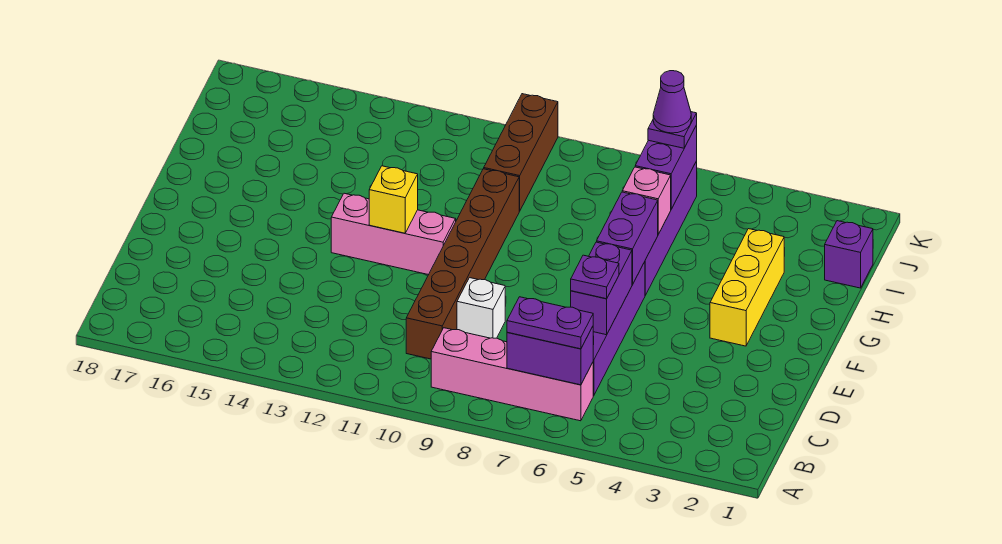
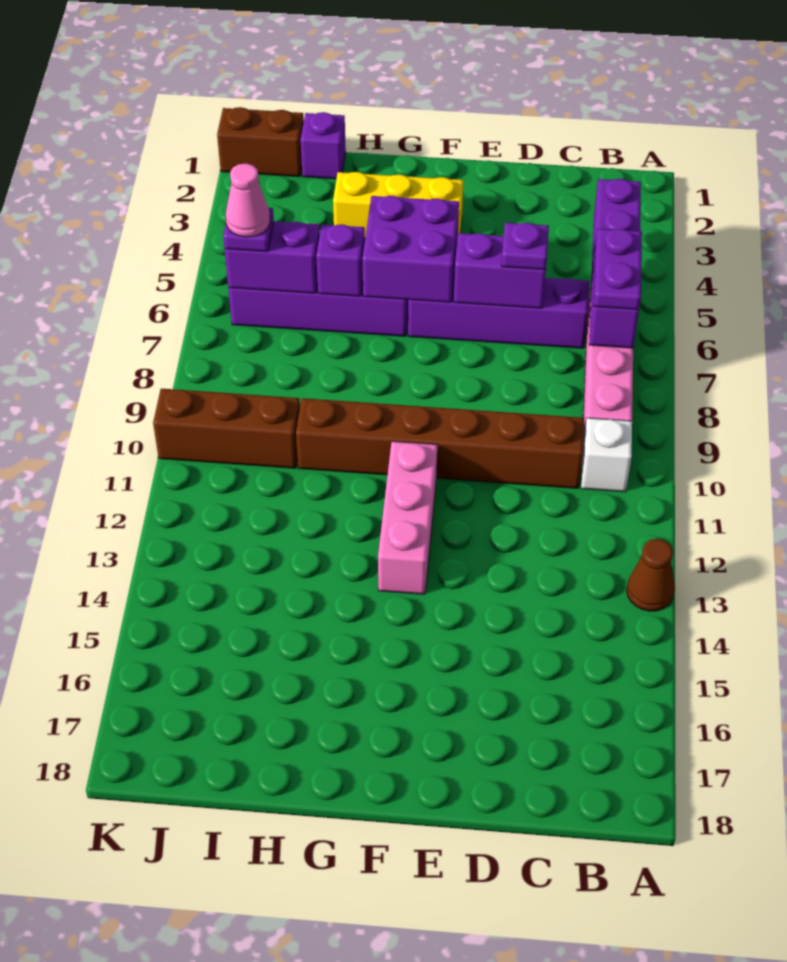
none -> brown 1x1 cone [627,539,675,611]
purple 1x2 brick [507,327,593,385] -> purple 1x4 brick [589,179,641,348]
white 1x1 brick [457,278,505,338] -> white 1x1 brick moved to [581,418,632,492]
purple 1x2 brick [597,192,658,285] -> purple 2x2 brick [362,196,459,302]
yellow 1x1 brick [369,166,418,233] -> none
pink 1x1 brick [622,167,671,234] -> purple 1x1 brick [316,224,365,296]
none -> brown 1x2 brick [217,107,304,177]
purple 1x1 cone [653,71,691,133] -> pink 1x1 cone [226,163,270,237]

